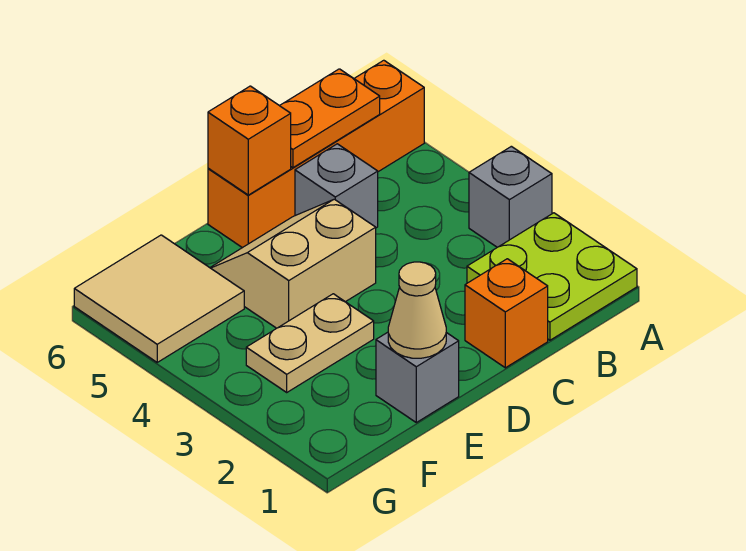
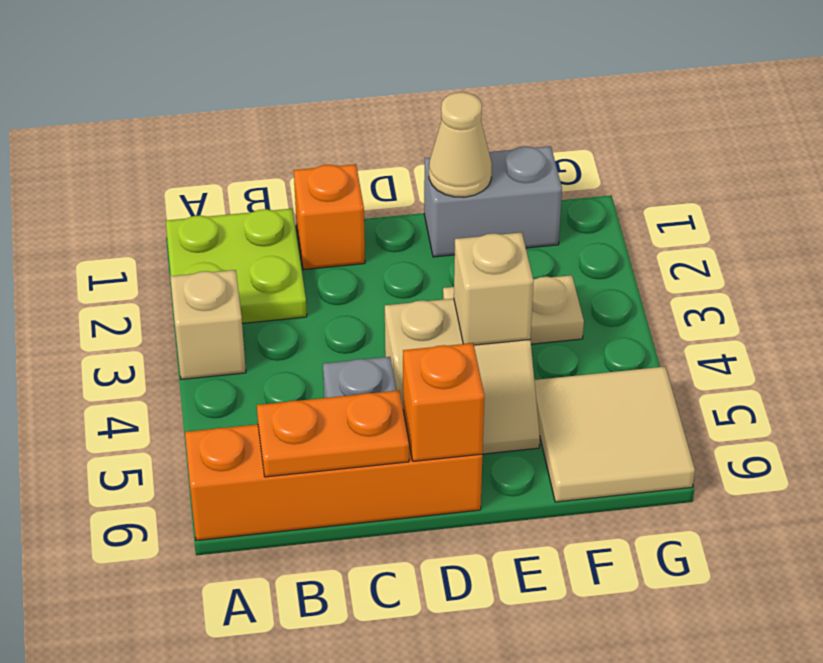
grey 1x1 brick [469,146,552,247] -> tan 1x1 brick [170,270,246,379]
grey 1x1 brick [376,332,459,422] -> grey 1x2 brick [424,146,562,257]
none -> tan 1x1 brick [454,232,534,345]

